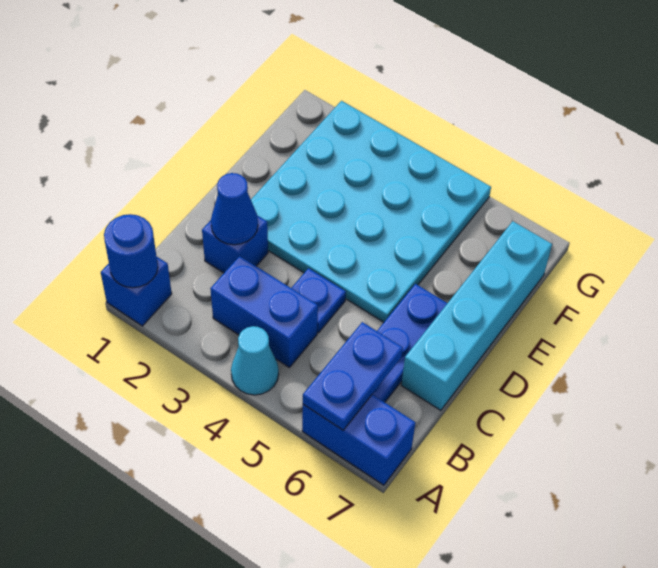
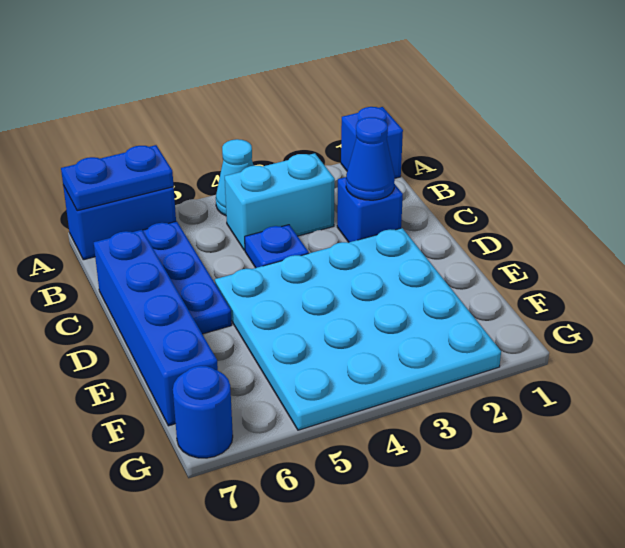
blue 1x1 round brick [104,214,158,288] -> blue 1x1 round brick moved to [173,366,233,458]
blue 1x2 plate [303,322,403,430] -> blue 1x2 plate turned to [61,145,174,211]
blue 1x2 brick [210,256,318,368] -> cyan 1x2 brick [225,153,335,250]
cyan 1x4 brick [401,221,552,410] -> blue 1x4 brick [94,230,218,426]

